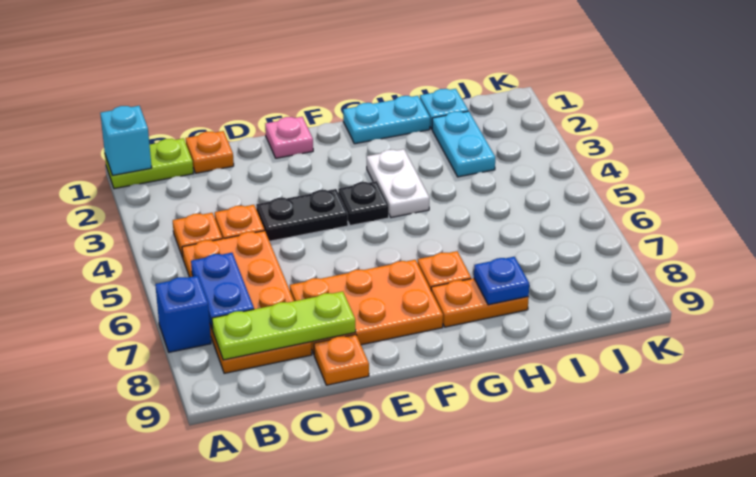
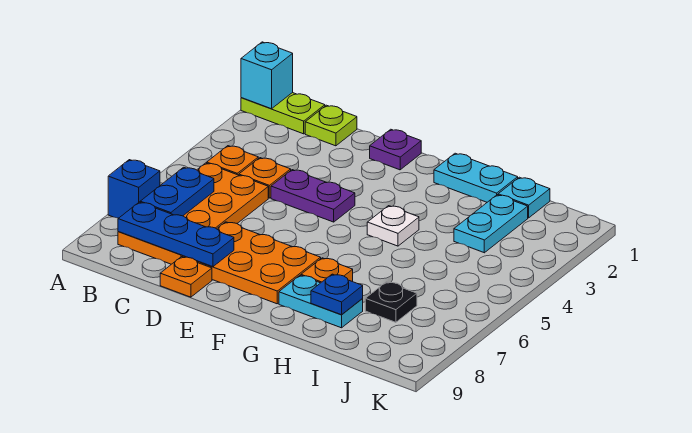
lime 1x3 plate [212,291,356,360] -> blue 1x3 plate [118,202,234,267]
orange 1x1 plate [186,131,234,173] -> lime 1x1 plate [305,105,357,146]
black 1x2 plate [256,189,348,241] -> purple 1x2 plate [271,170,355,222]
pink 1x1 plate [265,117,313,158] -> purple 1x1 plate [370,129,421,170]
black 1x1 plate [338,181,389,226] -> black 1x1 plate moved to [365,282,417,322]
white 1x2 plate [367,149,429,218] -> white 1x1 plate [367,206,419,246]
orange 1x2 plate [431,278,529,327] -> cyan 1x2 plate [279,275,363,328]

